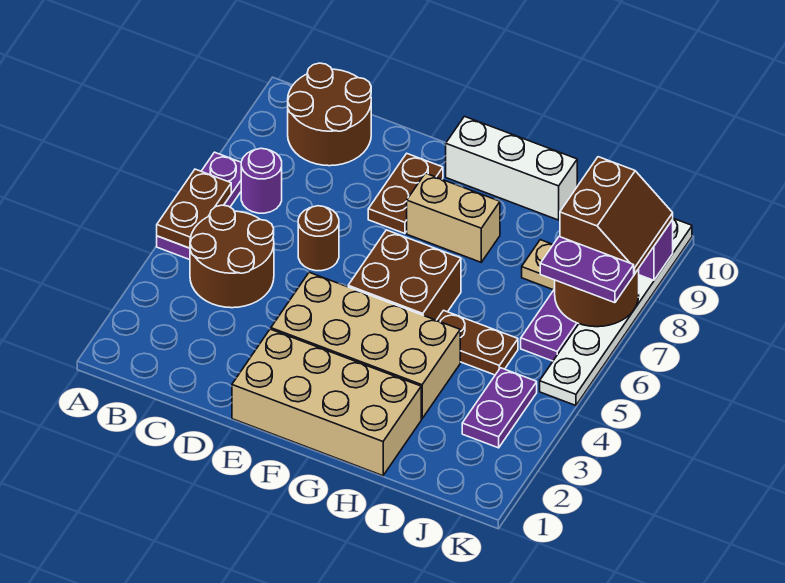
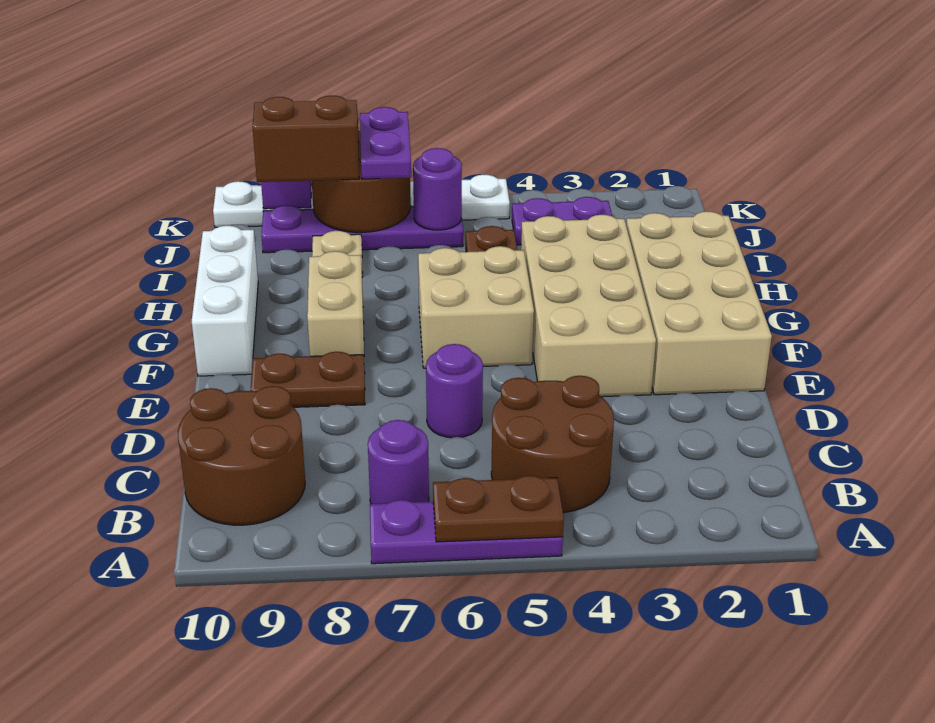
brown 1x1 round brick [298,206,339,271] -> purple 1x1 round brick [426,344,483,438]
brown 2x2 brick [348,230,461,320] -> tan 2x2 brick [418,246,534,368]
none -> purple 1x1 round brick [413,148,462,230]

